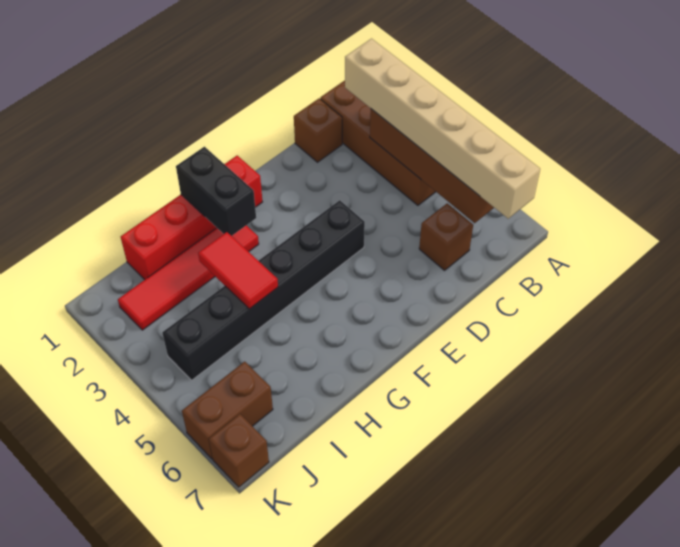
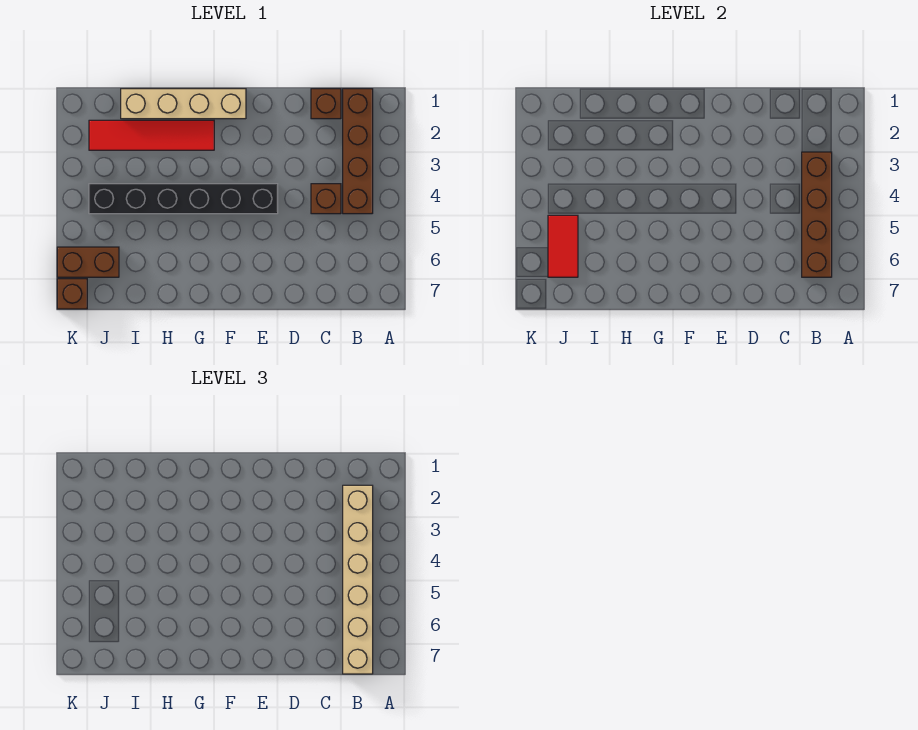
brown 1x1 brick [419,203,473,270] -> brown 1x1 brick moved to [311,184,341,214]
red 1x4 brick [121,156,262,280] -> tan 1x4 brick [121,89,246,119]
black 1x2 brick [176,147,256,236] -> none
red 1x2 tile [198,232,278,309] -> red 1x2 tile moved to [548,215,578,277]

